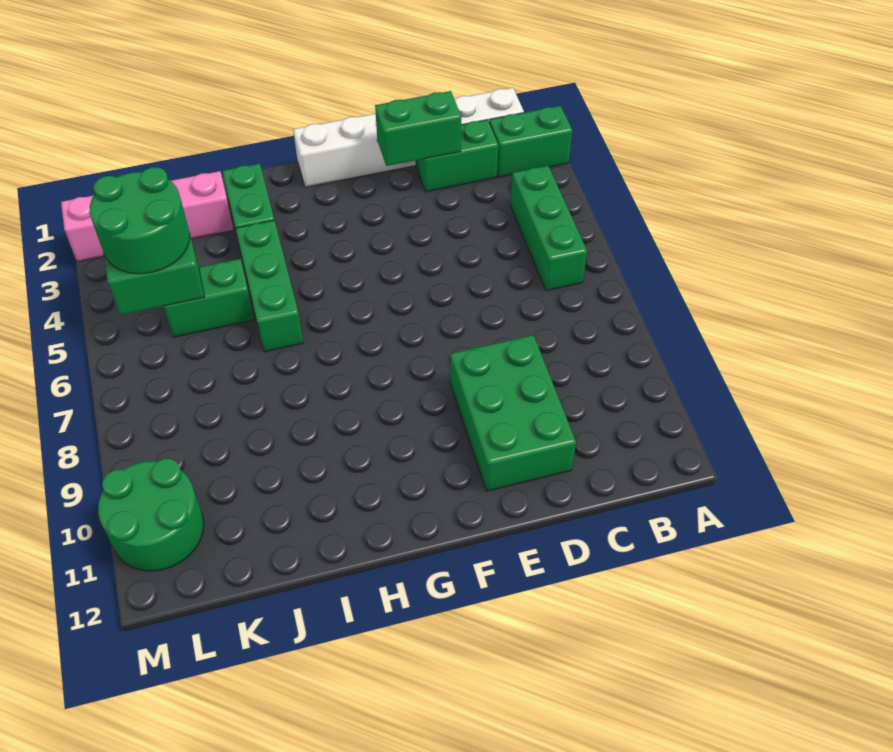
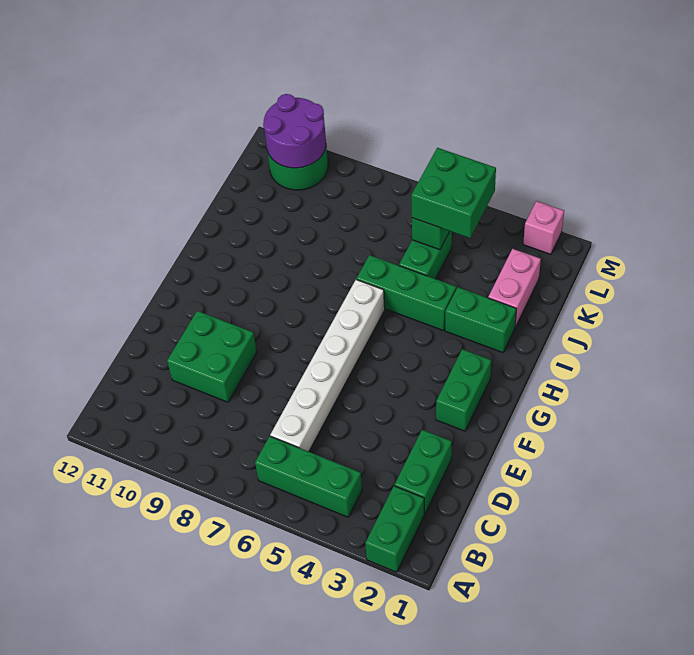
white 1x6 brick [293,88,524,187] -> white 1x6 brick moved to [270,279,385,452]
green 1x2 brick [375,91,461,166] -> green 1x2 brick moved to [436,349,491,431]
green 2x3 brick [450,335,576,491] -> green 2x2 brick [167,311,257,402]
green 2x2 round brick [90,167,190,274] -> green 2x2 brick [411,148,496,238]
none -> purple 2x2 round brick [263,94,326,168]

